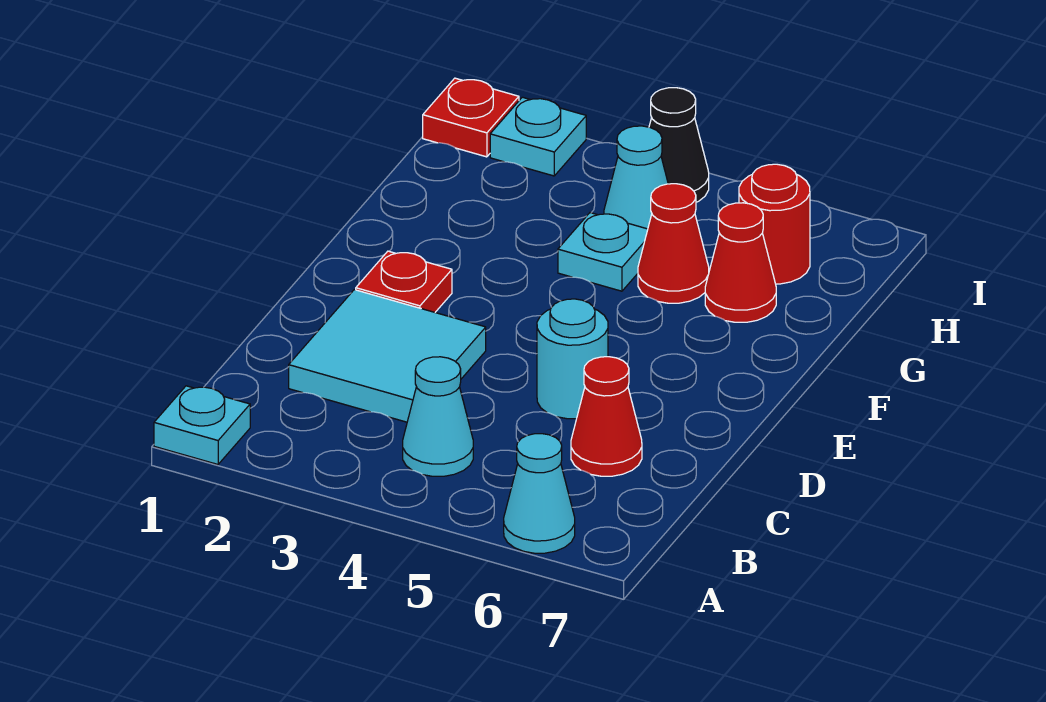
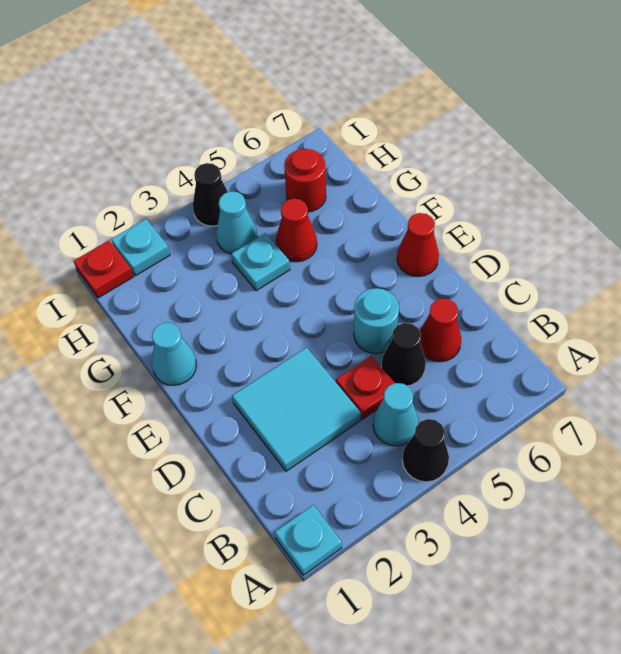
none -> black 1x1 cone [402,419,449,482]
cyan 1x1 cone [504,434,575,553] -> cyan 1x1 cone moved to [152,322,197,385]
none -> black 1x1 cone [381,323,426,386]
red 1x1 plate [356,251,452,312] -> red 1x1 plate moved to [336,356,395,419]
red 1x1 cone [705,203,776,322] -> red 1x1 cone moved to [397,213,439,277]

